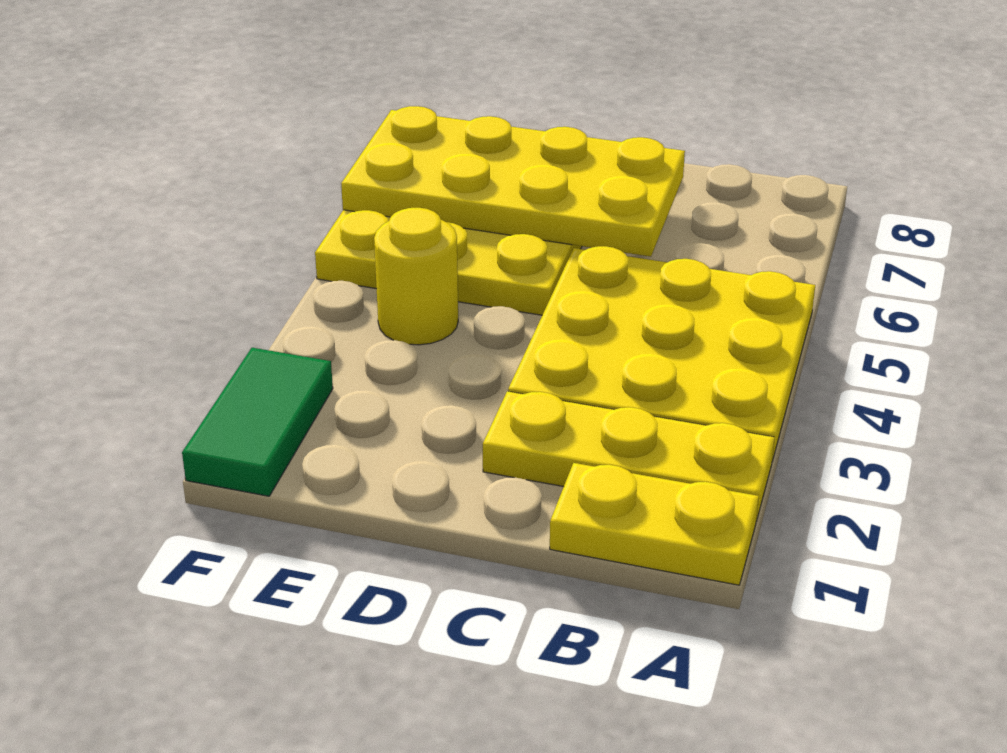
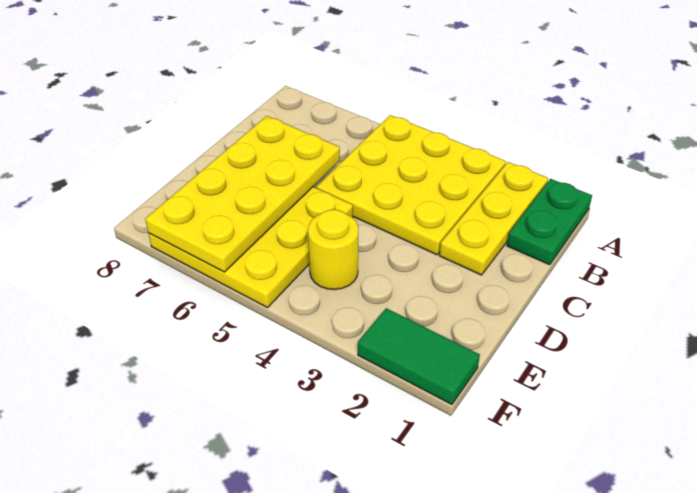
yellow 1x2 plate [550,463,759,585] -> green 1x2 plate [507,179,592,265]

